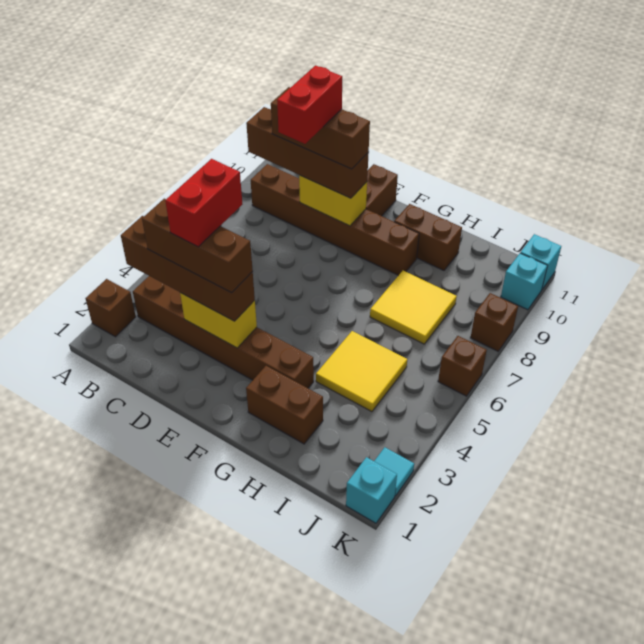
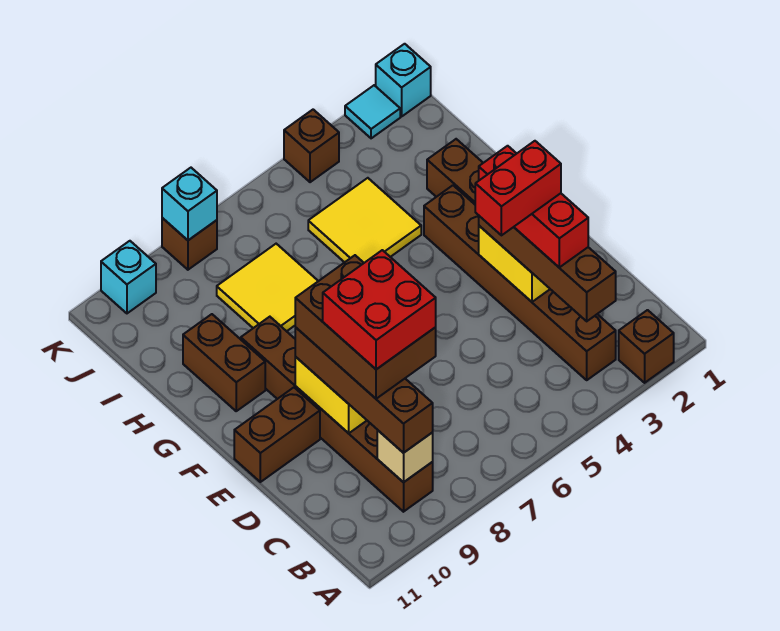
none -> tan 1x1 brick [377,430,433,482]
brown 1x3 brick [142,199,253,293] -> red 1x3 brick [479,146,588,267]
brown 1x3 brick [271,87,370,169] -> brown 2x3 brick [295,255,436,399]
red 1x2 brick [277,65,342,144] -> red 2x2 brick [323,250,436,369]
brown 1x1 brick [438,336,487,396] -> brown 1x1 brick moved to [284,110,339,182]
cyan 1x1 brick [521,234,561,289] -> cyan 1x1 brick moved to [162,168,217,240]

